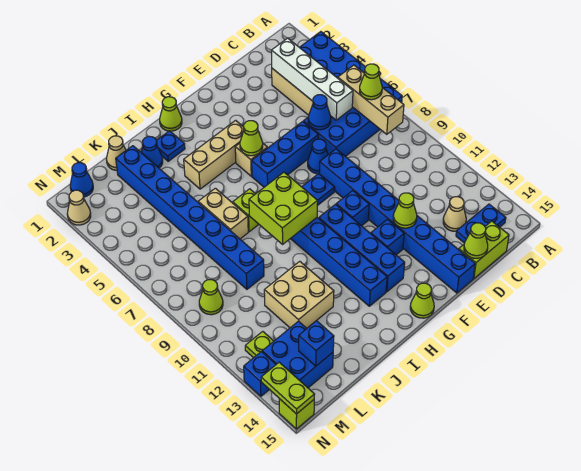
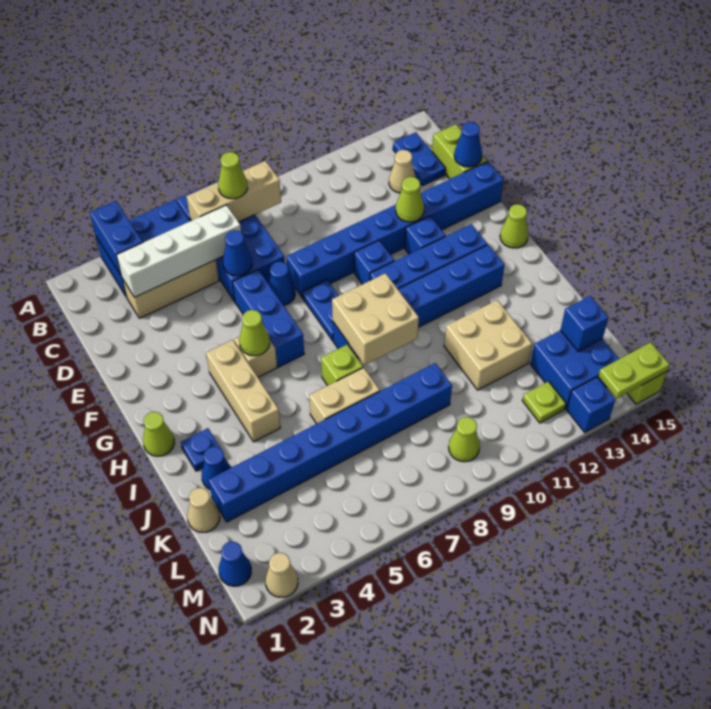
none -> blue 1x2 brick [90,201,143,275]
lime 1x1 cone [464,223,488,258] -> blue 1x1 cone [454,122,482,167]
lime 2x2 brick [249,172,318,244] -> tan 2x2 brick [332,273,419,365]

